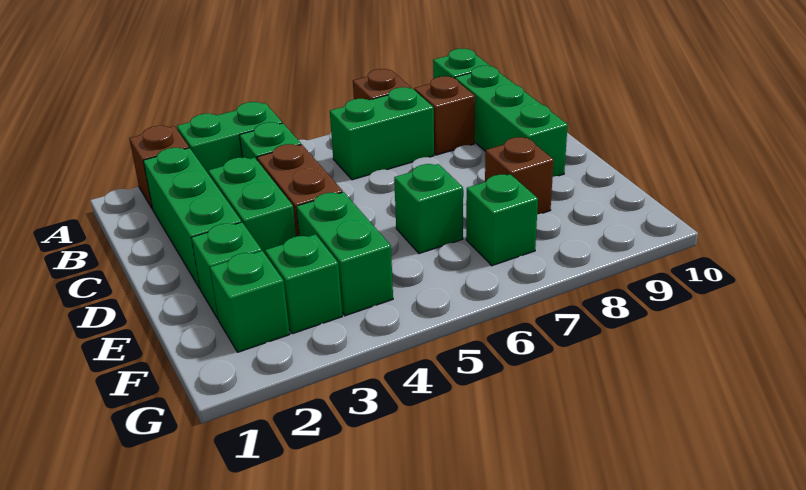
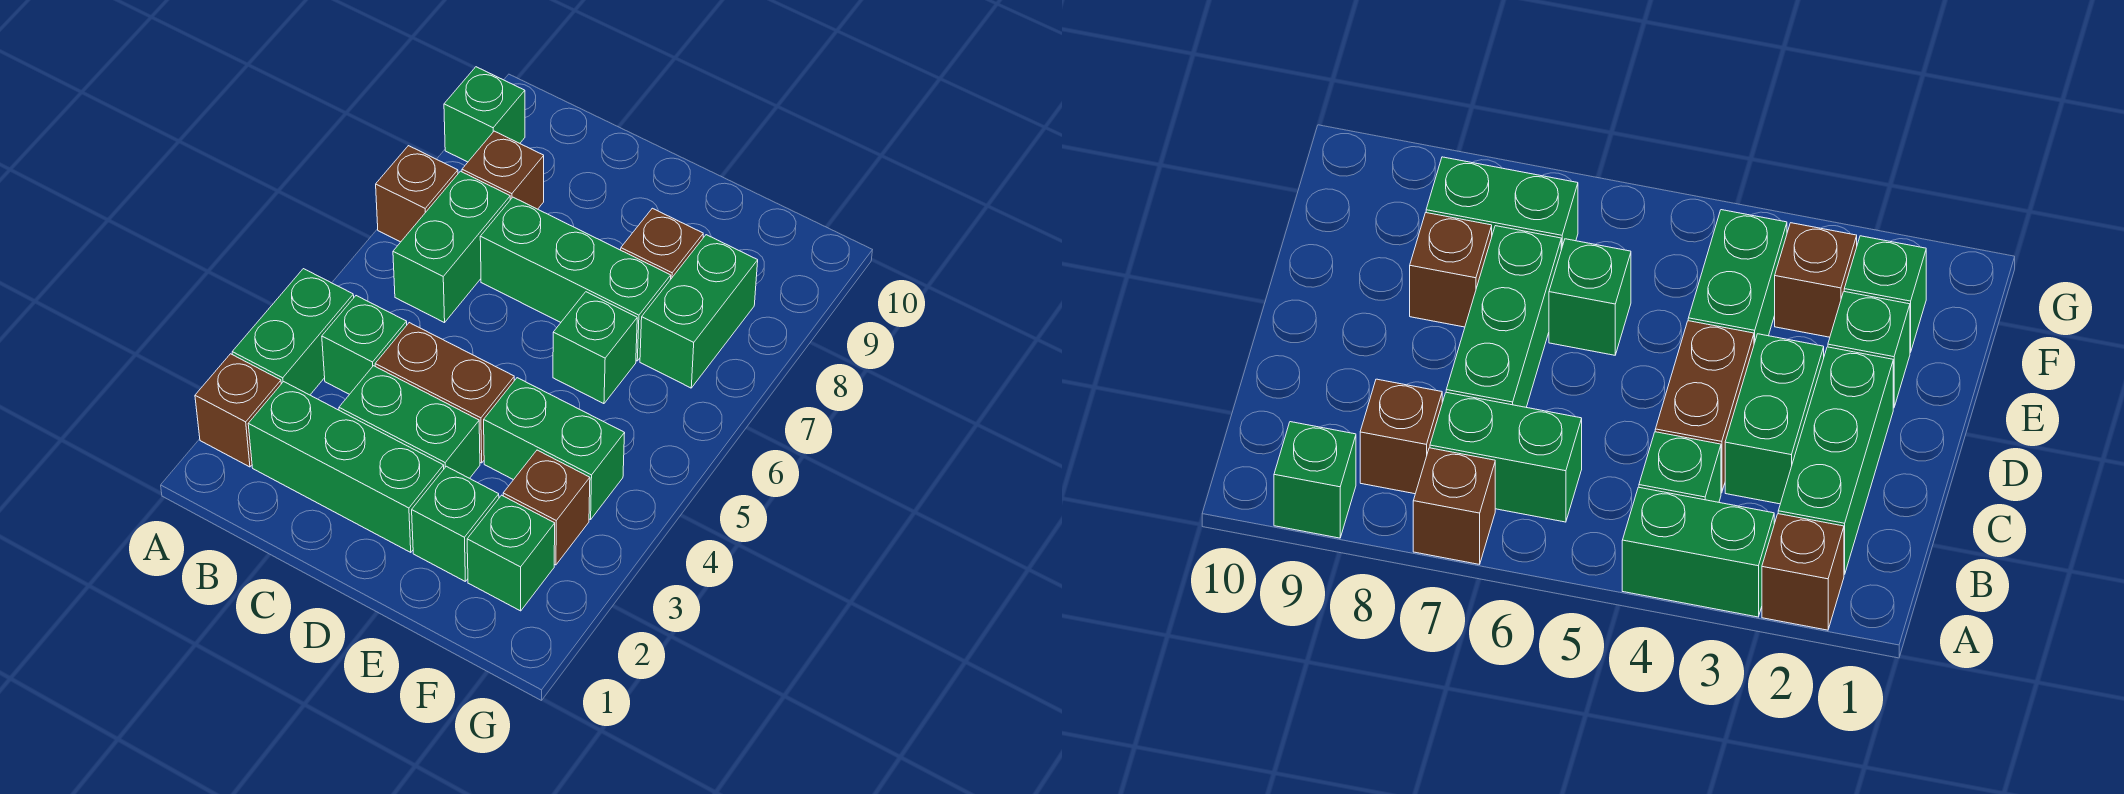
green 1x3 brick [455,66,568,177] -> green 1x3 brick moved to [480,197,671,361]
green 1x1 brick [265,234,342,334] -> brown 1x1 brick [503,450,590,565]
green 1x1 brick [466,174,538,266] -> green 1x2 brick [640,235,758,388]

